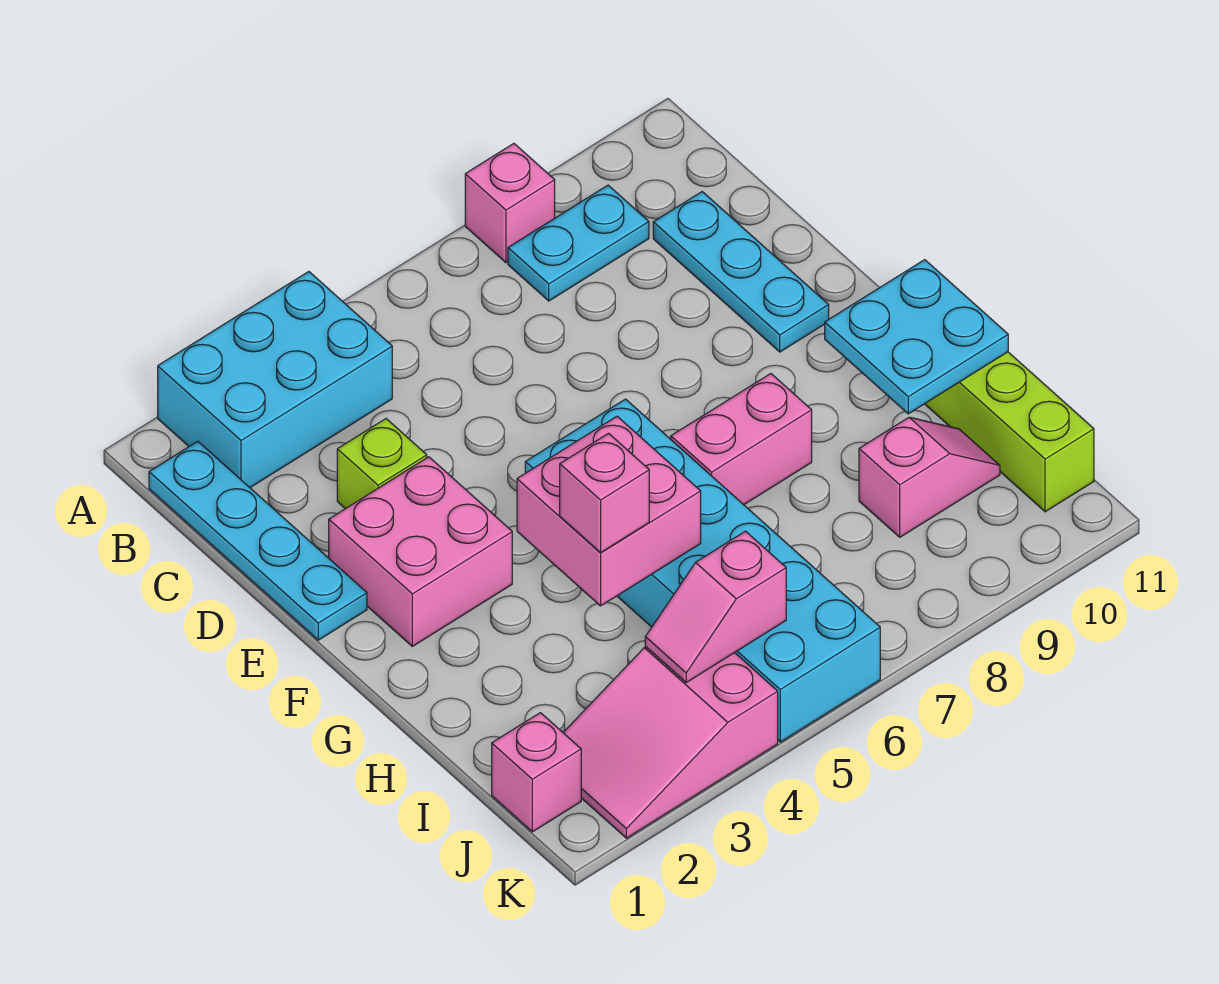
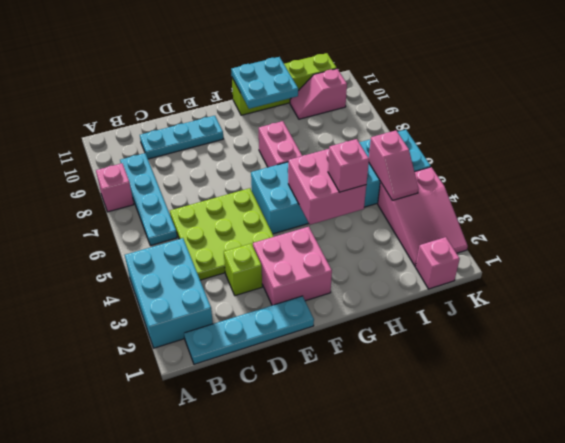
cyan 1x2 plate [508,185,649,301] -> cyan 1x4 plate [120,153,177,246]
none -> lime 3x3 plate [170,188,274,280]
pink 1x2 slope [859,417,1000,537] -> pink 1x2 slope turned to [290,69,347,119]

